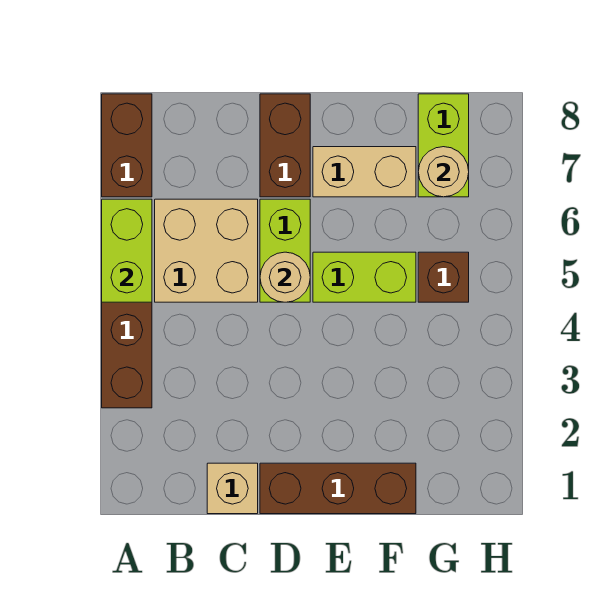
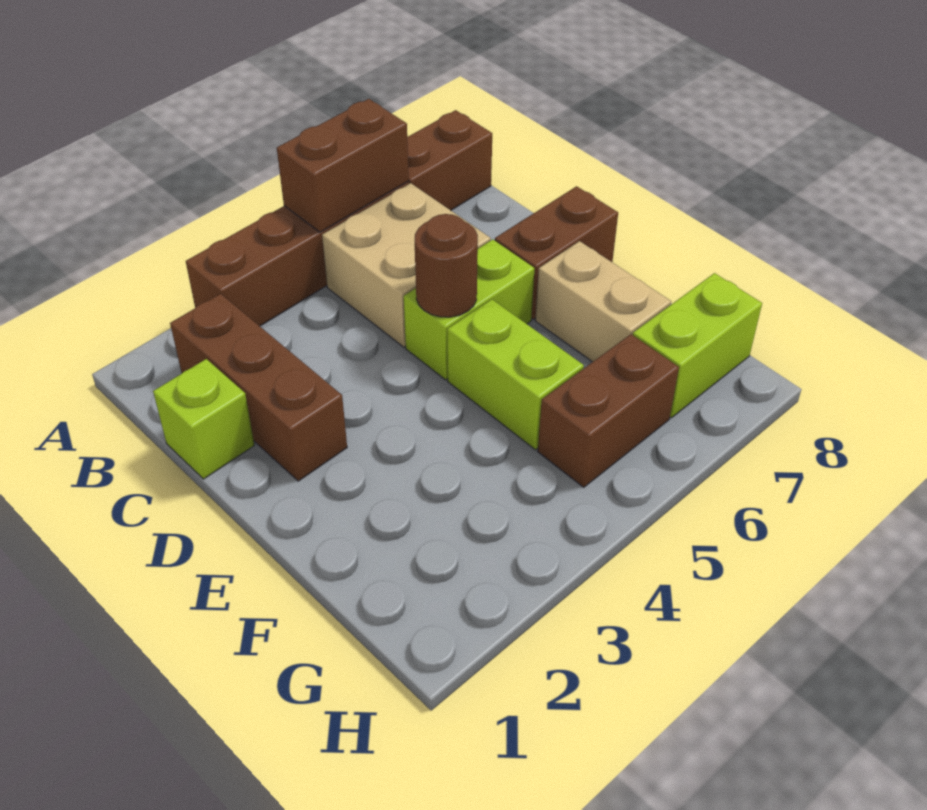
lime 1x2 brick [102,199,152,302] -> brown 1x2 brick [277,99,409,232]
tan 1x1 brick [207,463,258,514] -> lime 1x1 brick [153,359,254,479]
brown 1x3 brick [260,463,416,514] -> brown 1x3 brick moved to [170,294,347,481]
tan 1x1 round brick [260,252,310,302] -> brown 1x1 round brick [415,214,478,317]
brown 1x1 brick [418,252,469,302] -> brown 1x2 brick [538,334,679,487]
tan 1x1 round brick [418,147,469,197] -> none

